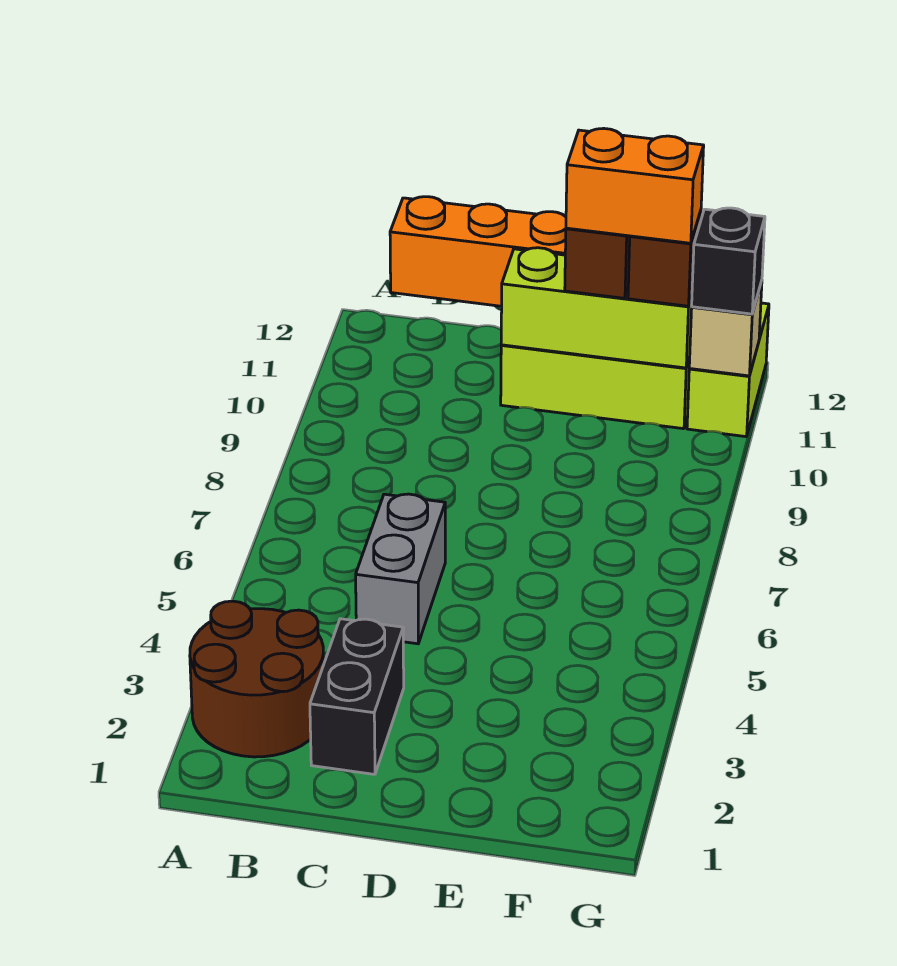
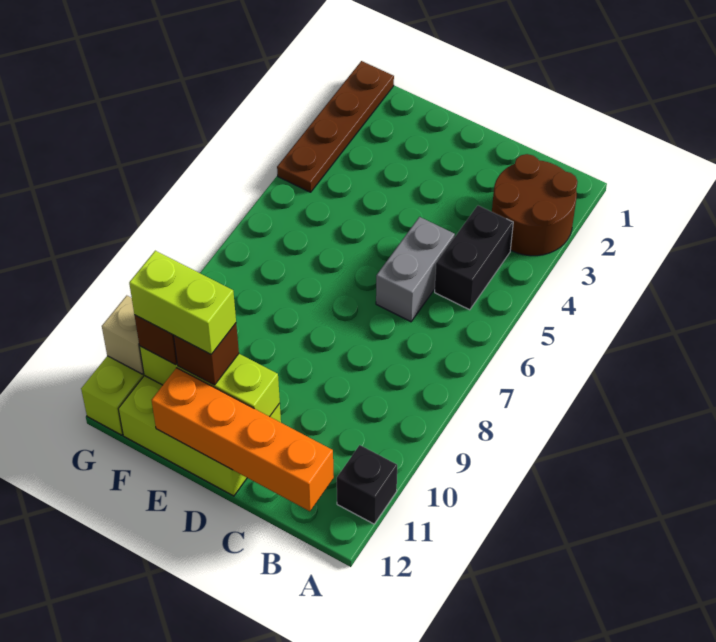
black 1x2 brick [310,619,404,774] -> black 1x2 brick moved to [435,206,513,310]
orange 1x2 brick [566,128,704,243] -> lime 1x2 brick [129,251,236,354]
none -> brown 1x4 plate [277,61,394,192]
black 1x1 brick [692,208,765,314] -> black 1x1 brick moved to [337,445,397,524]

